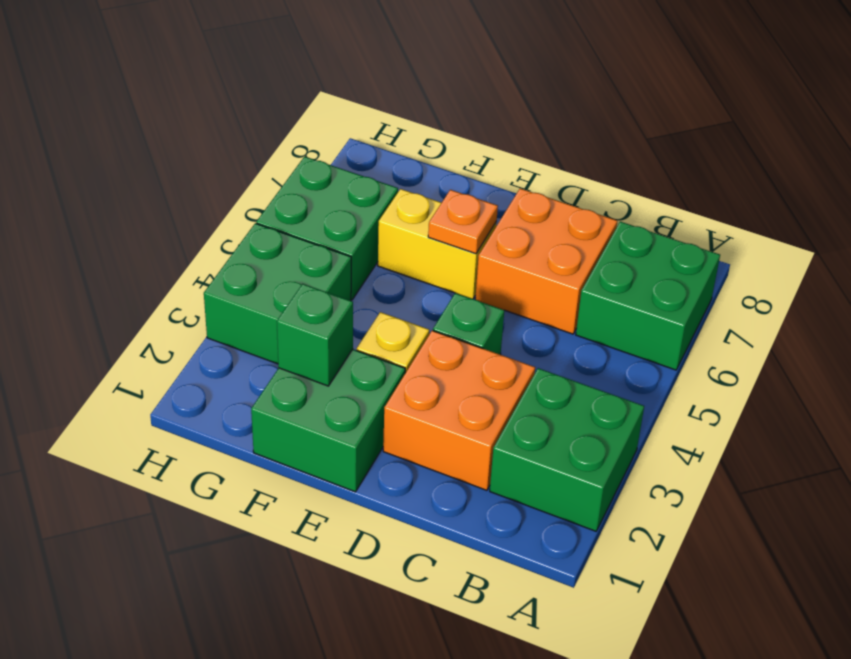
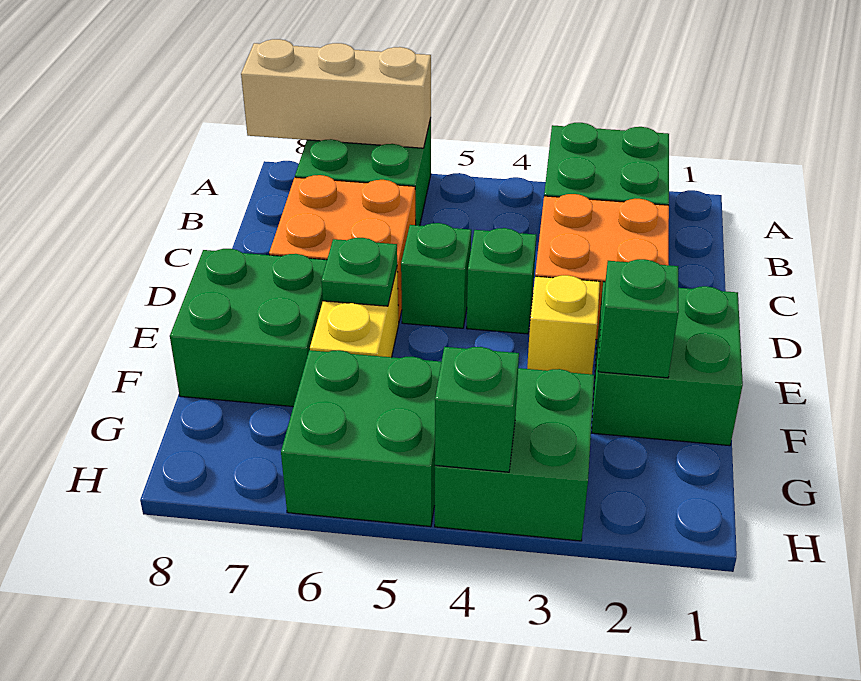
none -> tan 1x3 brick [241,39,431,148]
none -> green 1x1 brick [401,223,471,328]
orange 1x1 plate [428,190,498,254] -> green 1x1 plate [321,238,397,306]
none -> green 2x2 brick [170,249,327,407]
none -> green 1x1 brick [435,347,519,472]

